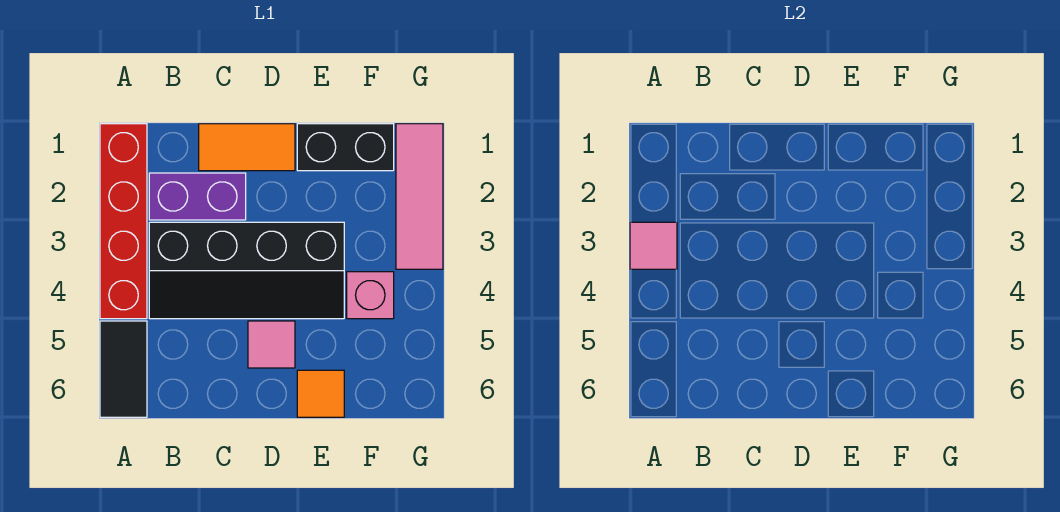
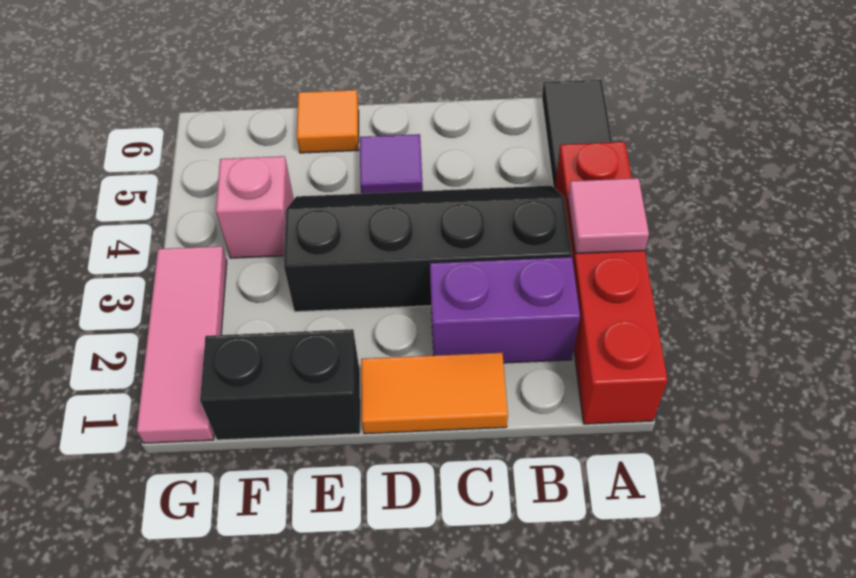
pink 1x1 tile [248,321,295,368] -> purple 1x1 tile [360,134,423,194]

